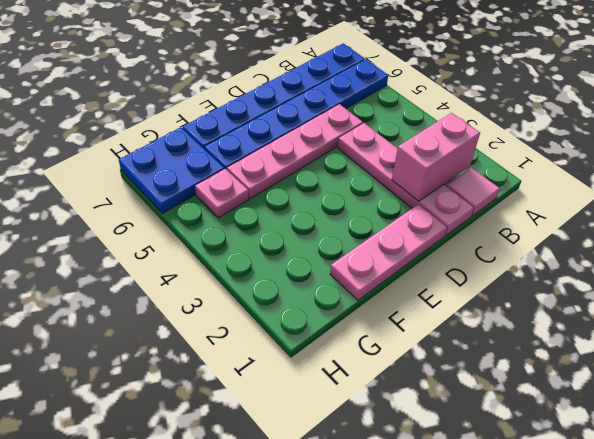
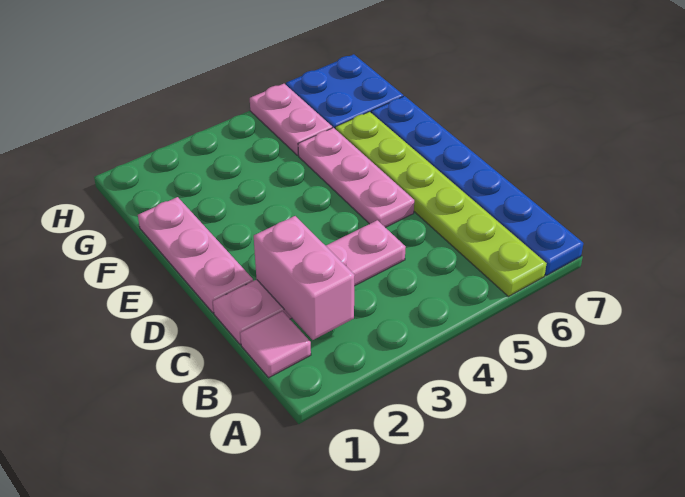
blue 1x6 plate [204,59,388,170] -> lime 1x6 plate [335,112,547,297]
pink 1x4 plate [227,104,363,199] -> pink 1x3 plate [298,128,414,228]
pink 1x1 plate [195,169,249,218] -> pink 1x2 plate [250,84,332,155]

